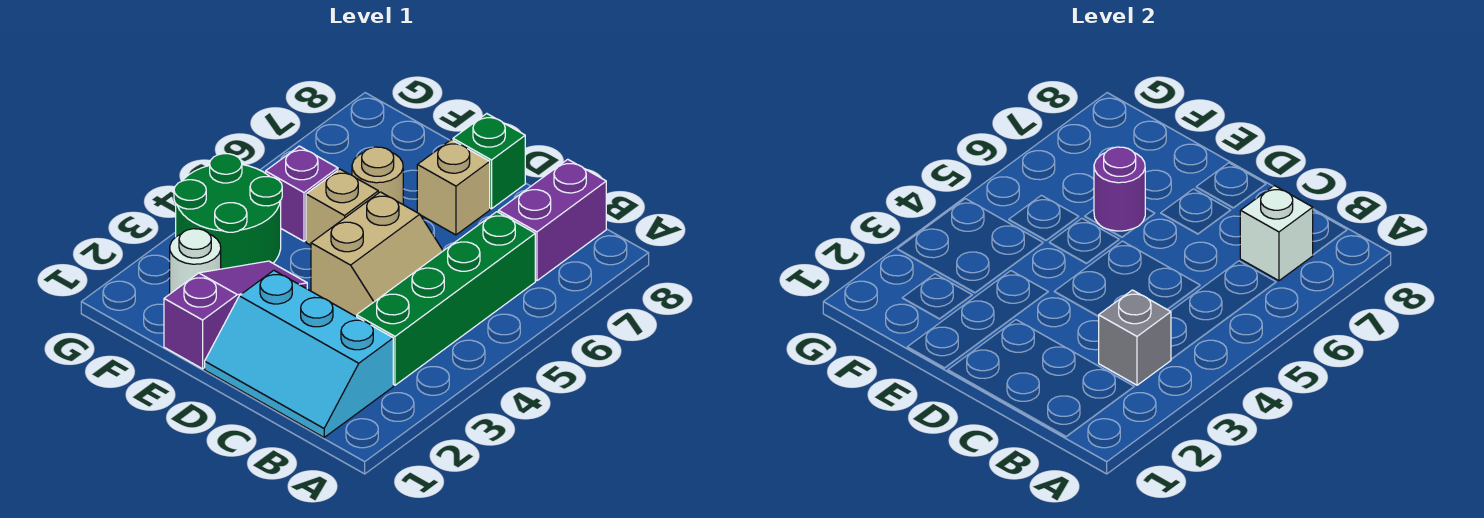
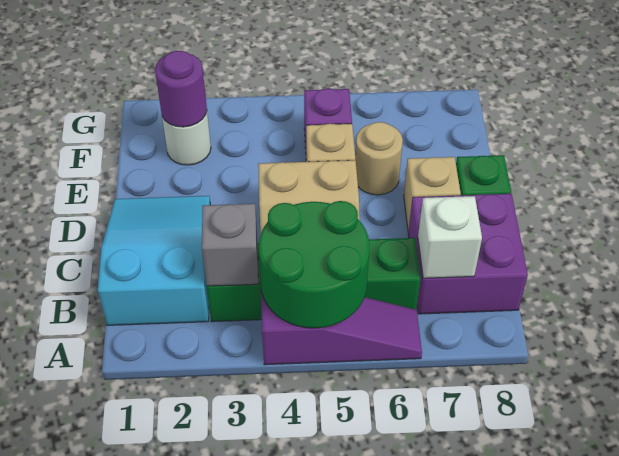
cyan 2x3 slope [205,271,393,437] -> cyan 2x3 slope turned to [98,196,210,325]
purple 1x2 brick [498,159,606,281] -> purple 2x2 brick [408,194,528,314]
purple 1x3 slope [164,261,307,369] -> purple 1x3 slope moved to [261,290,422,365]
purple 1x1 round brick [1094,147,1145,231] -> purple 1x1 round brick moved to [155,51,207,127]
green 2x2 round brick [174,154,282,269] -> green 2x2 round brick moved to [259,201,369,328]

